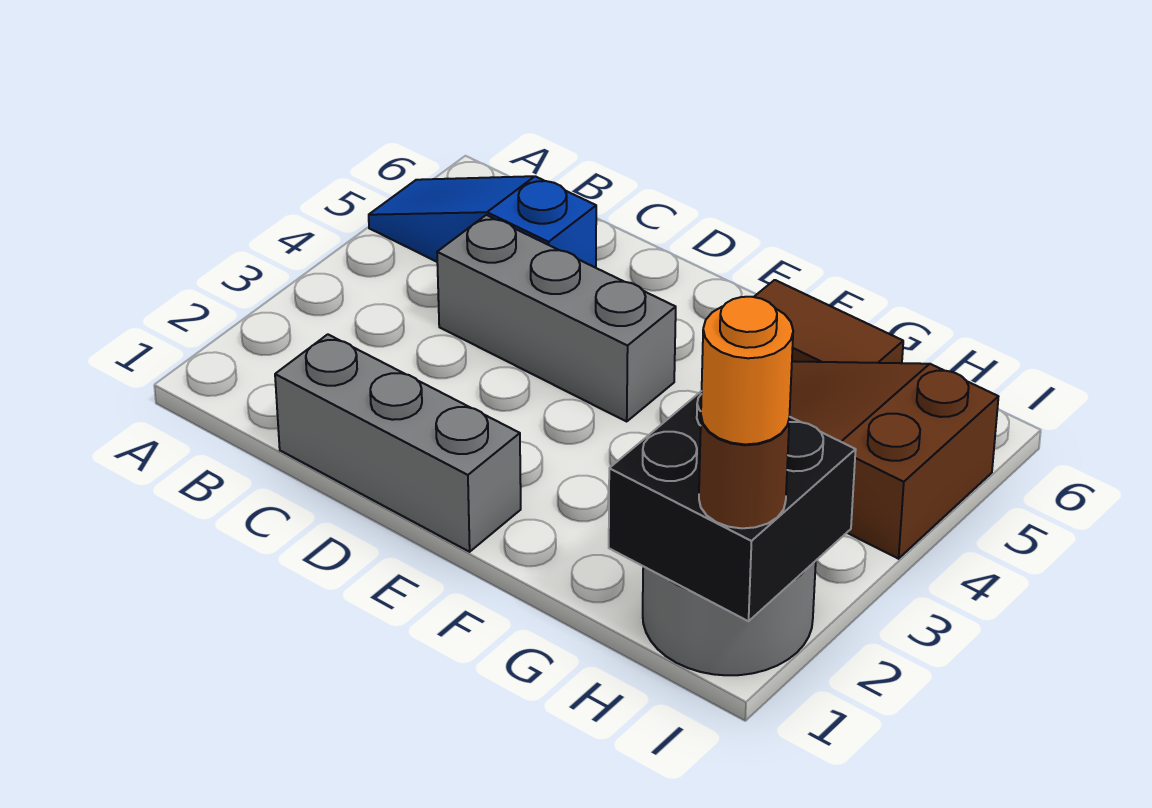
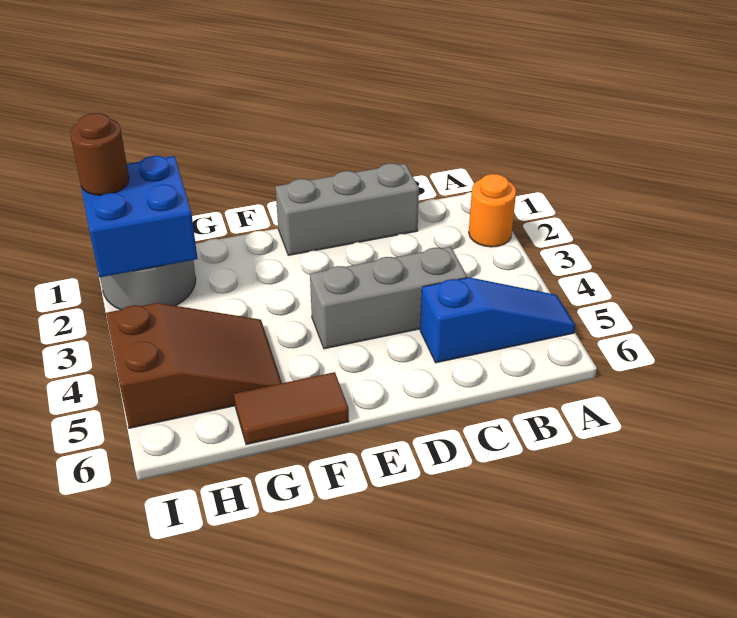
black 2x2 brick [609,391,856,621] -> blue 2x2 brick [81,156,197,277]
orange 1x1 round brick [701,297,793,444] -> orange 1x1 round brick moved to [469,174,516,247]

